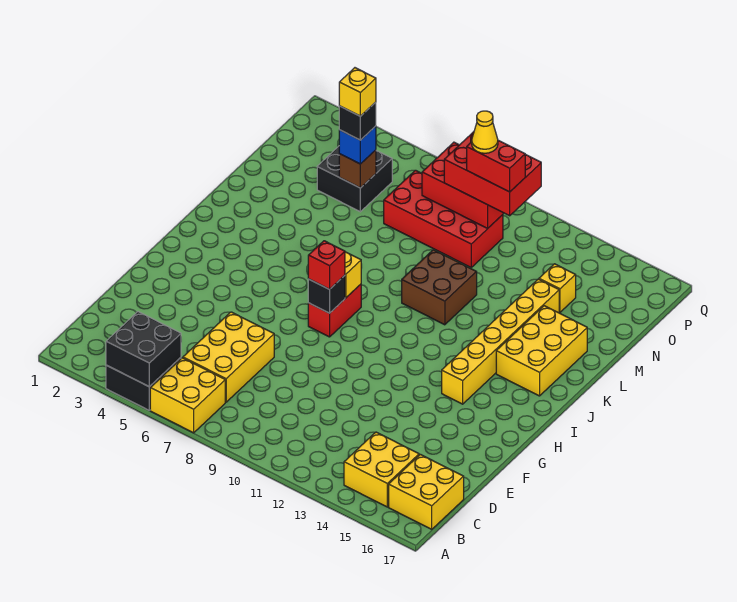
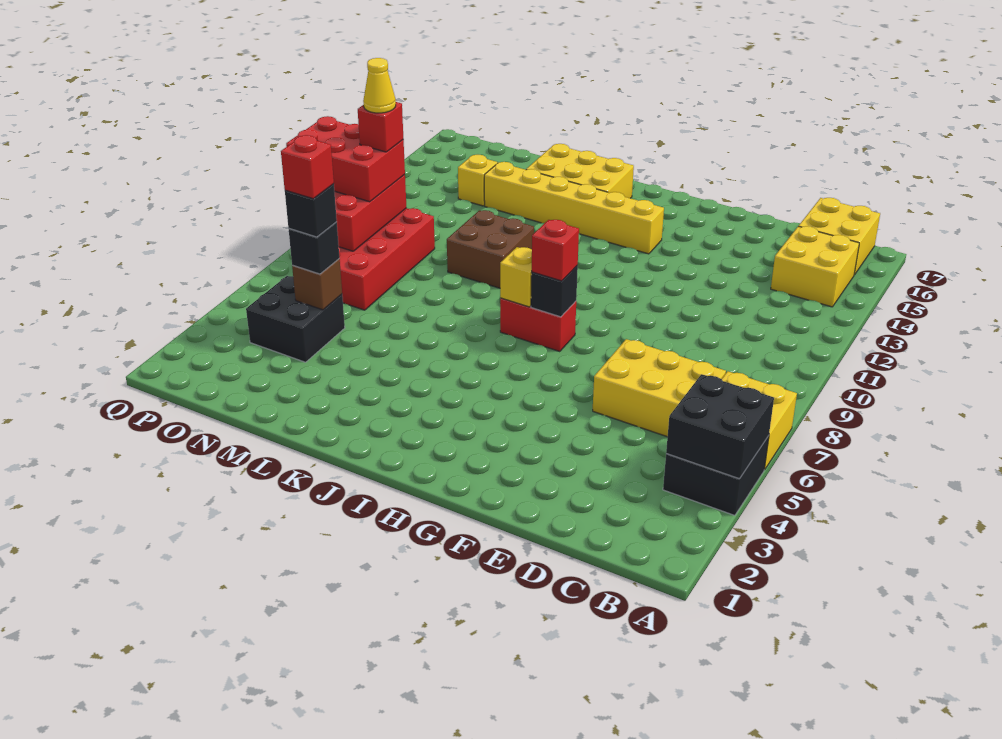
blue 1x1 brick [339,126,376,164] -> black 1x1 brick [289,222,339,274]
yellow 1x1 brick [339,68,376,116] -> red 1x1 brick [281,135,334,199]
red 2x3 brick [444,132,541,216] -> red 2x3 brick turned to [286,116,405,202]
red 1x2 brick [467,140,525,192] -> red 1x1 brick [358,102,403,152]

